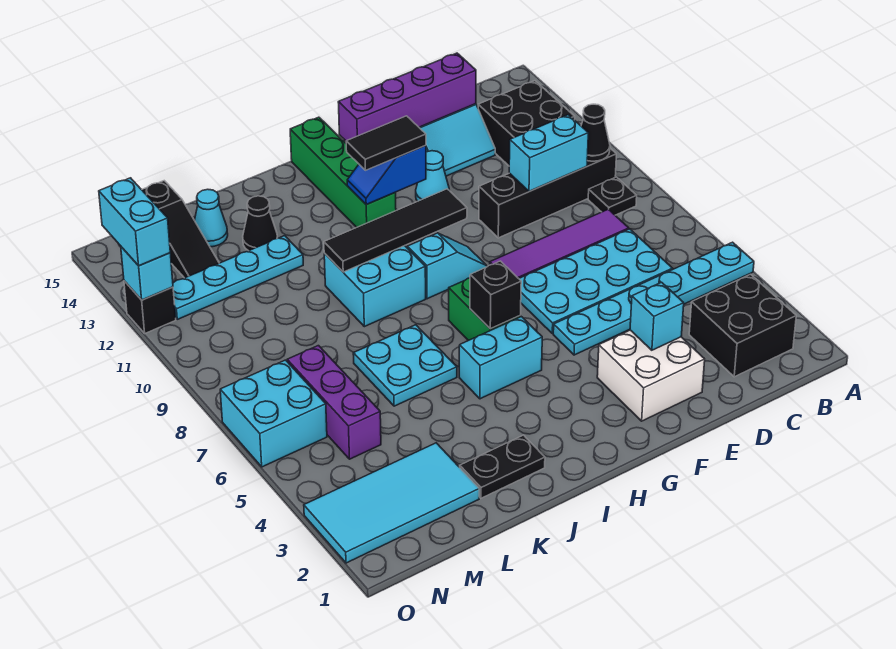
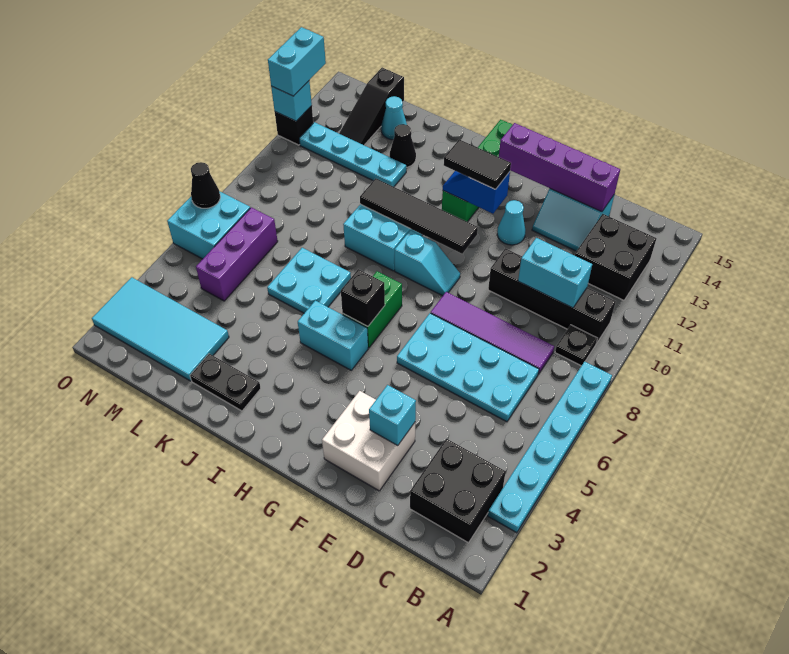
cyan 1x6 plate [553,242,754,355] -> cyan 1x6 plate turned to [488,362,612,533]
black 1x1 cone [581,104,610,161] -> black 1x1 cone moved to [191,162,220,208]

